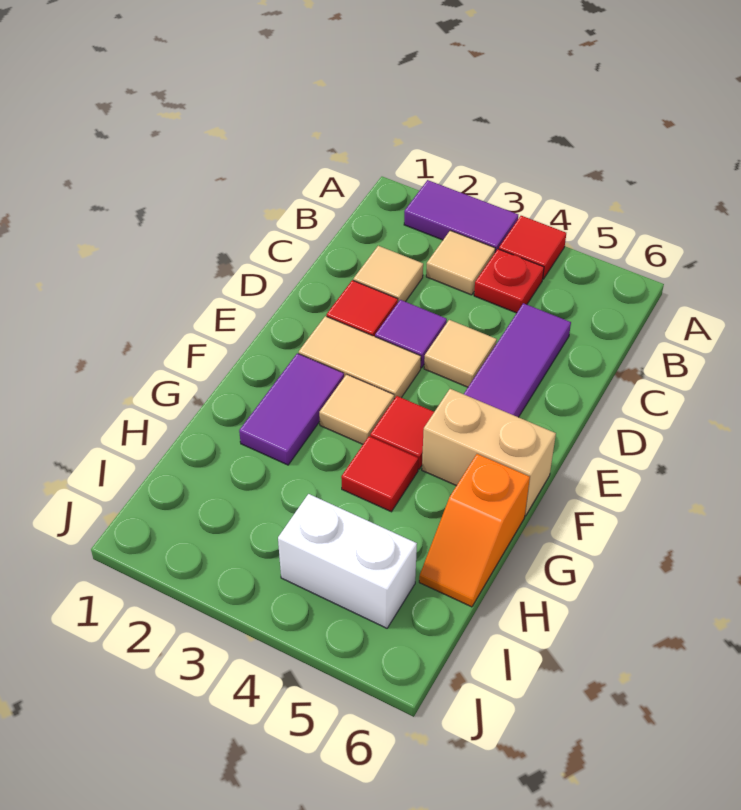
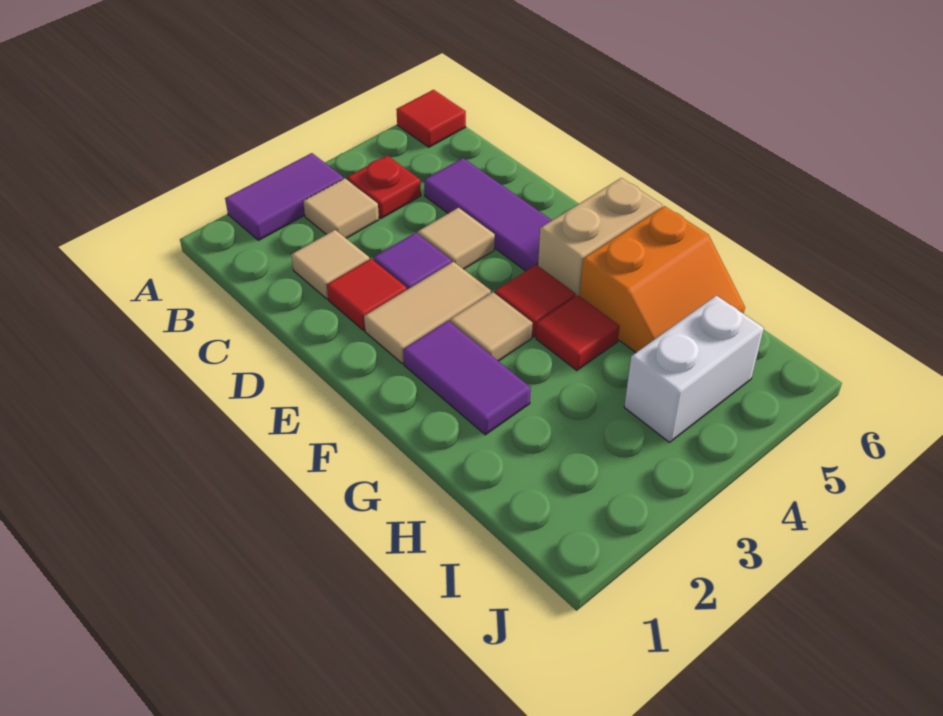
red 1x1 tile [499,216,566,279] -> red 1x1 tile moved to [396,90,466,147]
orange 1x2 slope [419,454,530,607] -> orange 2x2 slope [580,206,745,352]

